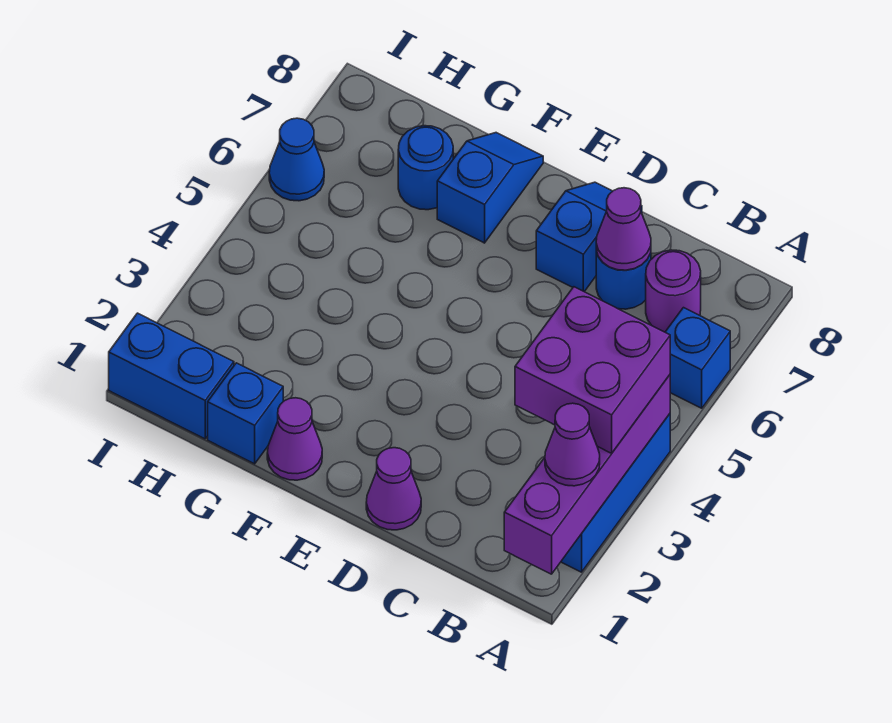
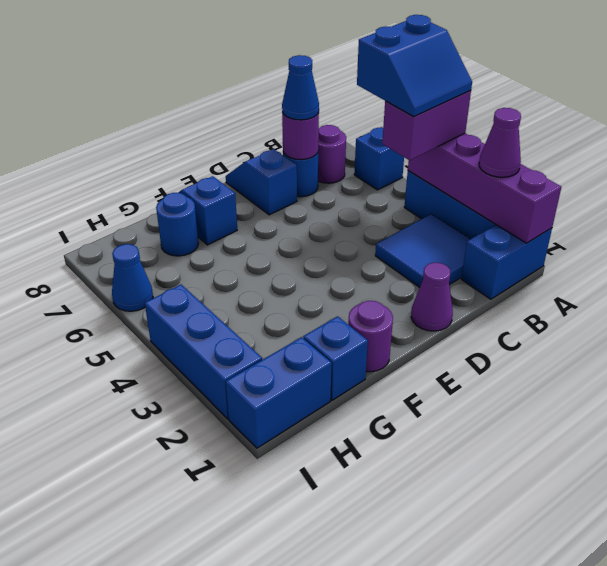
none -> blue 1x2 brick [461,225,552,299]
purple 2x2 brick [515,287,670,453] -> purple 1x2 brick [382,91,471,160]
none -> blue 2x2 slope [357,15,472,117]
none -> blue 2x2 tile [375,214,470,287]
purple 1x1 cone [596,188,651,270] -> purple 1x1 round brick [282,112,319,160]
none -> blue 1x1 cone [282,55,319,120]
purple 1x1 cone [267,398,322,480] -> purple 1x1 round brick [348,301,393,372]
none -> blue 1x3 brick [145,285,262,419]

